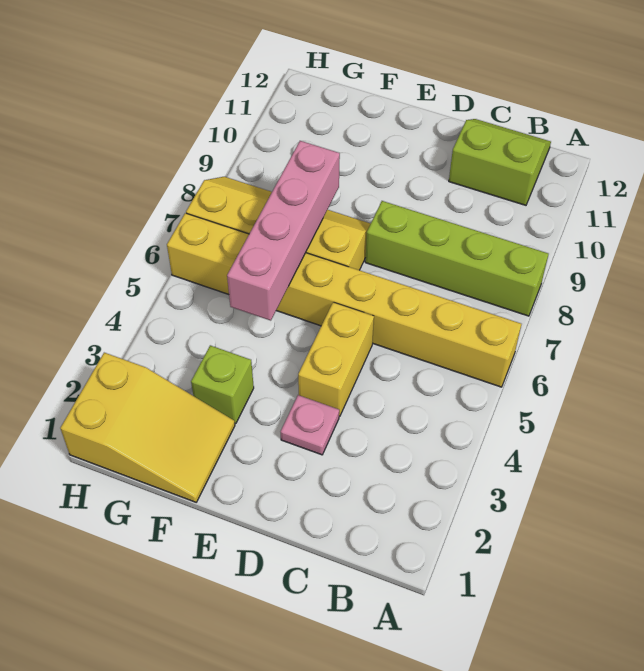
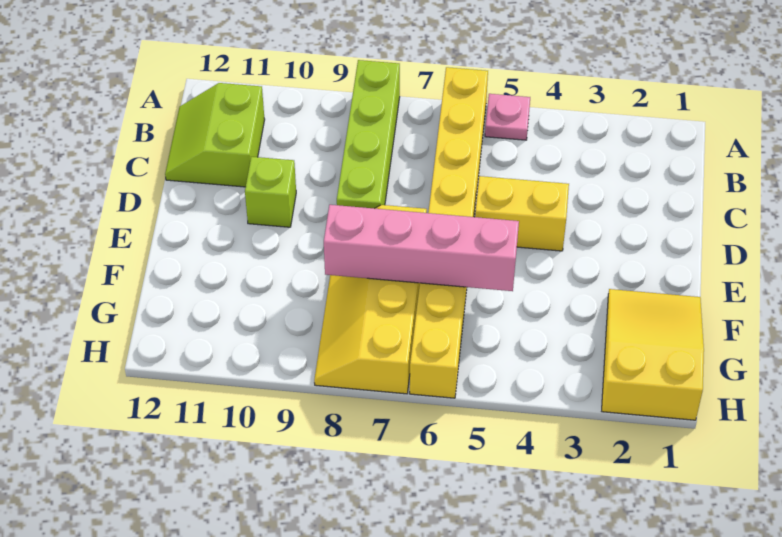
pink 1x1 plate [281,395,339,455] -> pink 1x1 plate moved to [485,94,530,140]
lime 1x1 brick [191,345,254,424] -> lime 1x1 brick moved to [245,157,296,227]

